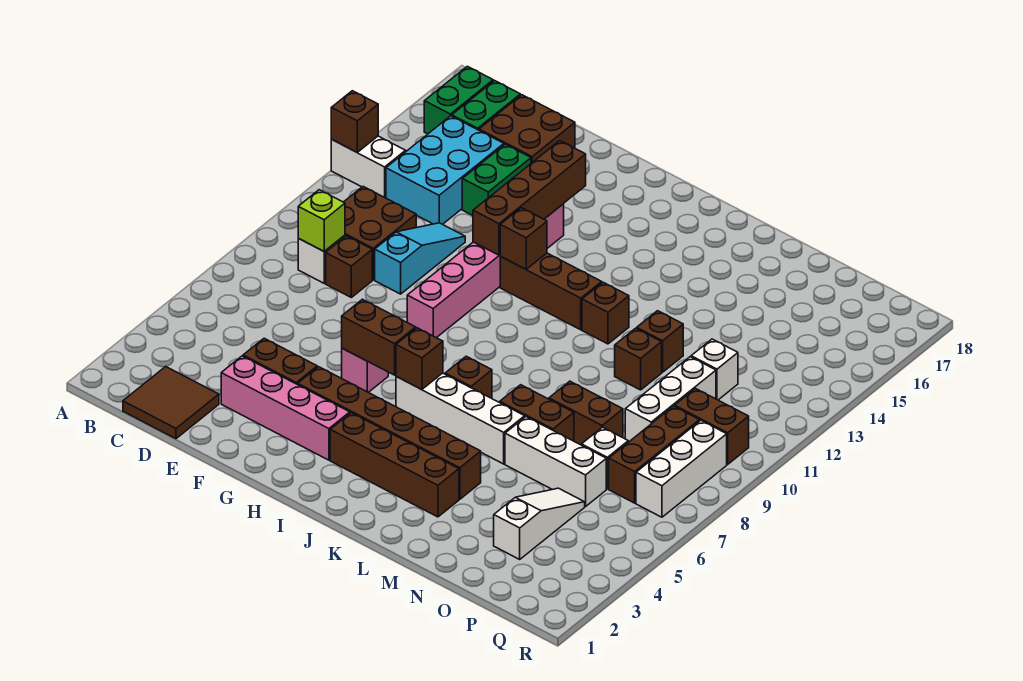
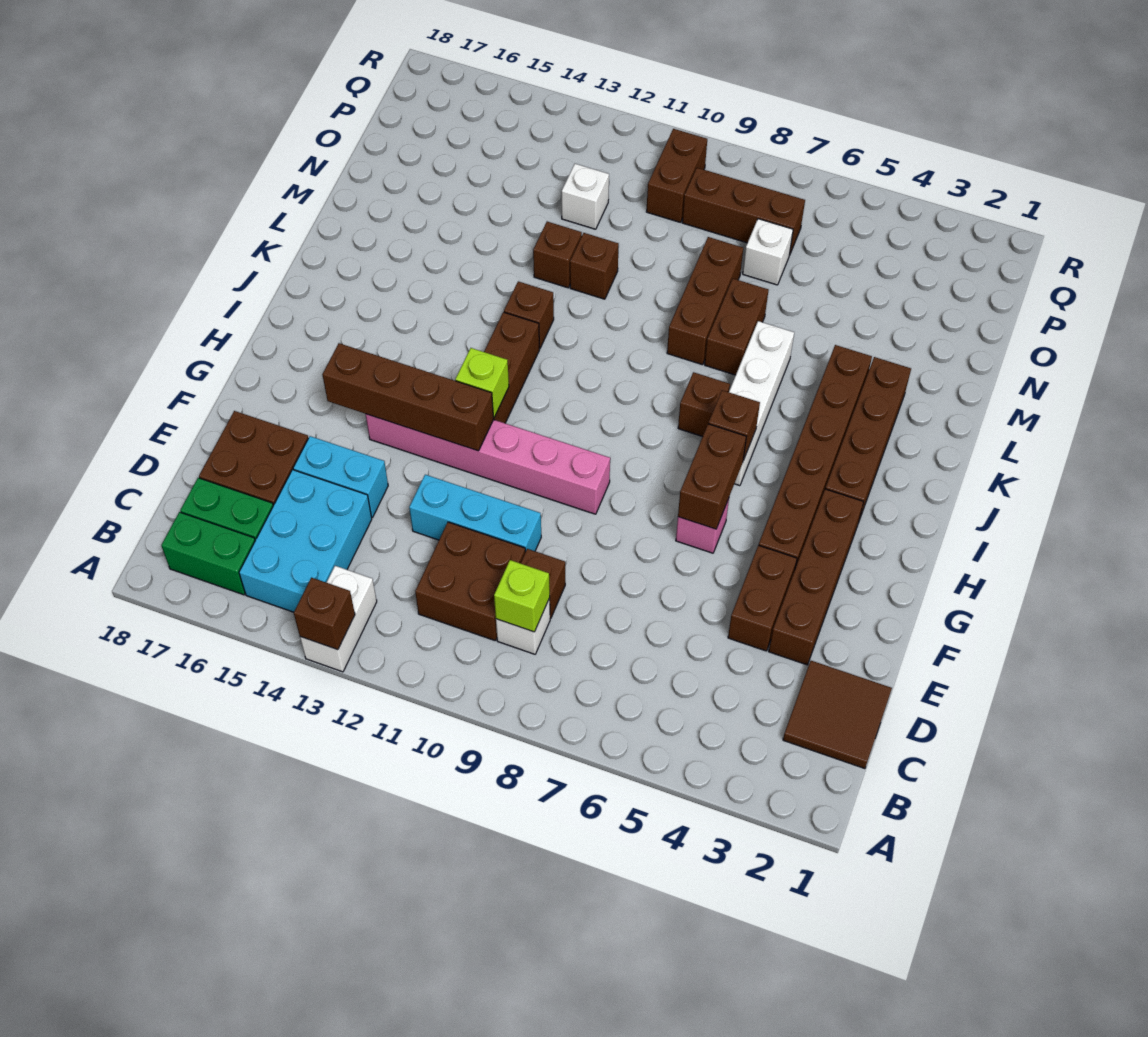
cyan 2x3 brick [386,116,504,224] -> cyan 2x3 brick turned to [239,470,372,612]
pink 1x4 brick [221,356,350,460] -> brown 1x4 brick [769,489,863,665]
cyan 1x3 slope [375,223,465,294] -> cyan 1x3 brick [409,475,541,552]
green 1x2 brick [462,144,531,215] -> cyan 1x2 brick [293,436,388,518]
brown 1x1 brick [500,208,547,269] -> lime 1x1 brick [455,348,509,418]
white 1x3 brick [505,417,606,507] -> none
brown 1x2 brick [549,381,623,445] -> brown 1x3 brick [667,237,743,365]
white 1x3 slope [494,488,585,559] -> none
white 1x3 brick [625,357,716,442] -> none
white 1x3 brick [636,420,727,517] -> none

